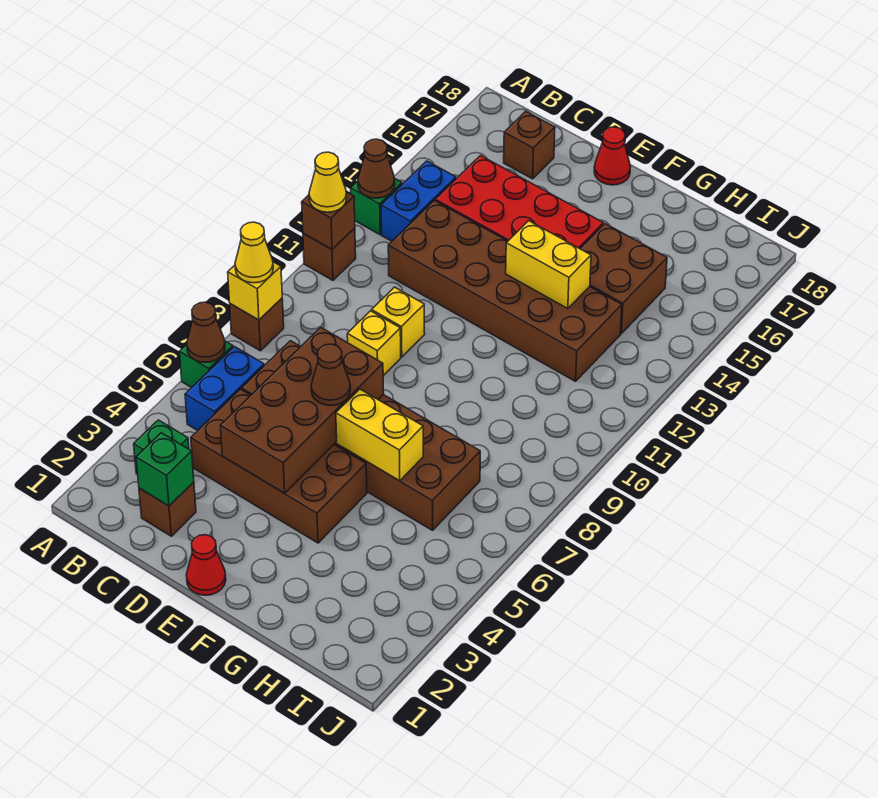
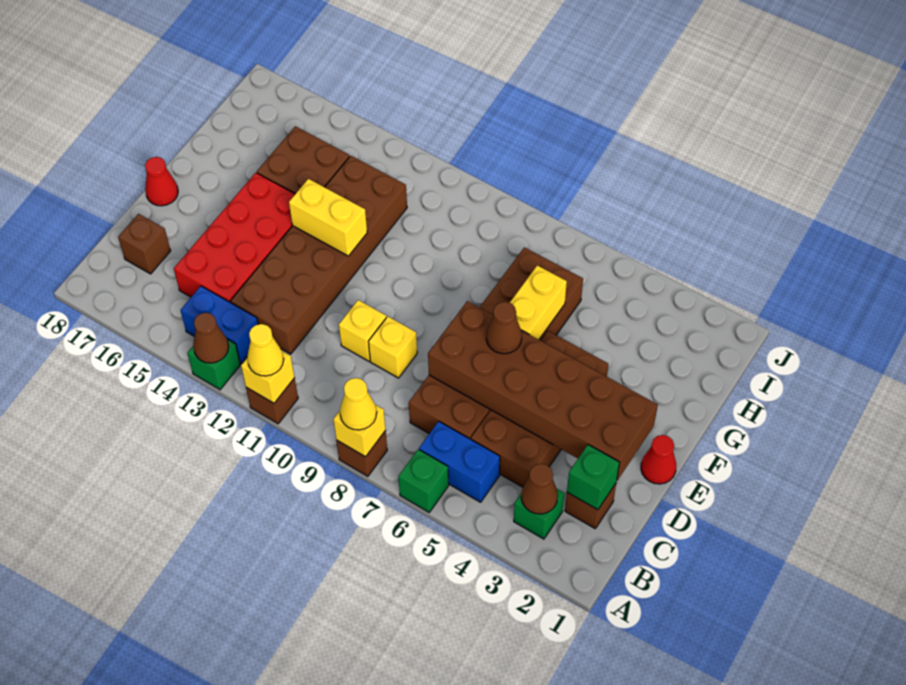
brown 1x1 cone [187,302,225,362] -> brown 1x1 cone moved to [521,464,558,514]
brown 1x1 brick [302,192,355,249] -> yellow 1x1 brick [241,351,295,403]
brown 2x4 brick [220,327,384,493] -> brown 2x6 brick [428,301,658,480]
yellow 1x2 brick [506,221,591,309] -> yellow 1x2 brick turned to [289,179,367,256]

